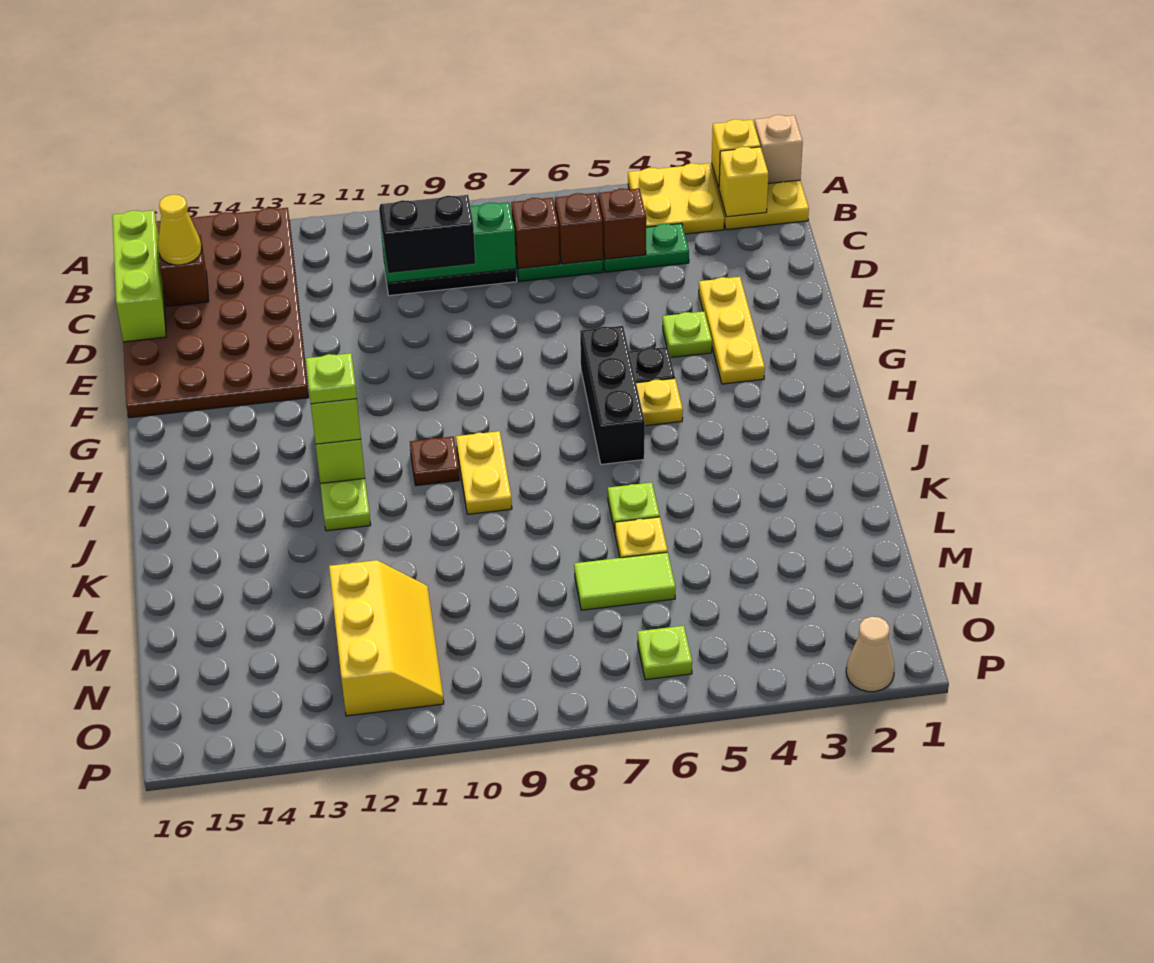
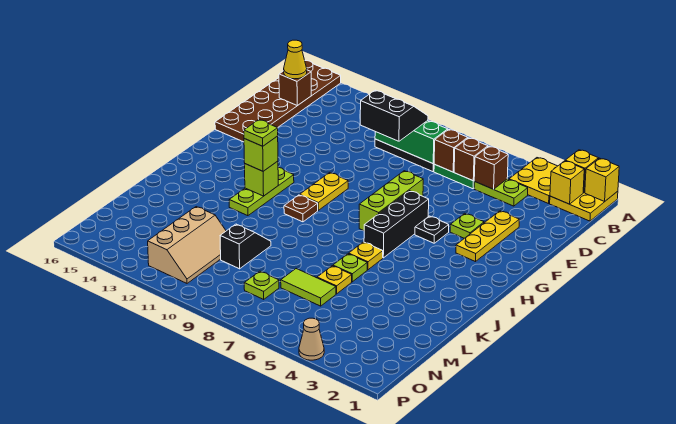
tan 1x1 brick [755,115,803,184] -> yellow 1x1 brick [585,158,619,201]
brown 4x6 plate [123,208,309,418] -> brown 2x6 plate [215,61,341,142]
lime 1x3 brick [112,210,166,342] -> lime 1x3 brick moved to [359,171,423,231]
green 1x2 plate [603,223,689,272] -> lime 1x2 plate [474,179,528,206]
yellow 1x1 plate [636,378,683,426] -> yellow 1x1 plate moved to [349,242,383,270]
yellow 1x2 plate [456,431,512,514] -> yellow 1x2 plate moved to [300,173,348,210]
none -> black 1x2 slope [220,224,271,269]
yellow 2x3 slope [329,560,444,716] -> tan 2x3 slope [148,207,226,283]
lime 1x1 plate [638,626,692,680] -> lime 1x1 plate moved to [244,271,279,299]
tan 1x1 cone [846,617,894,692] -> tan 1x1 cone moved to [299,318,324,360]

